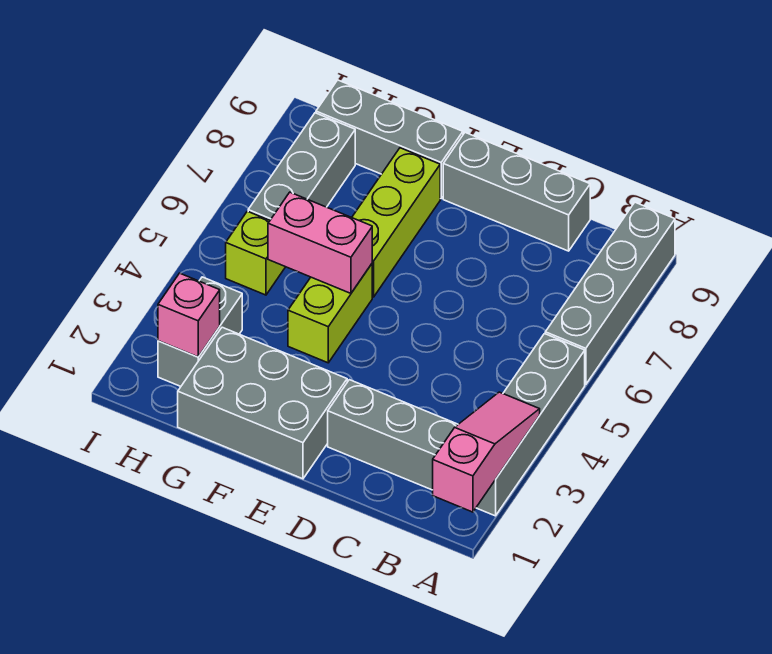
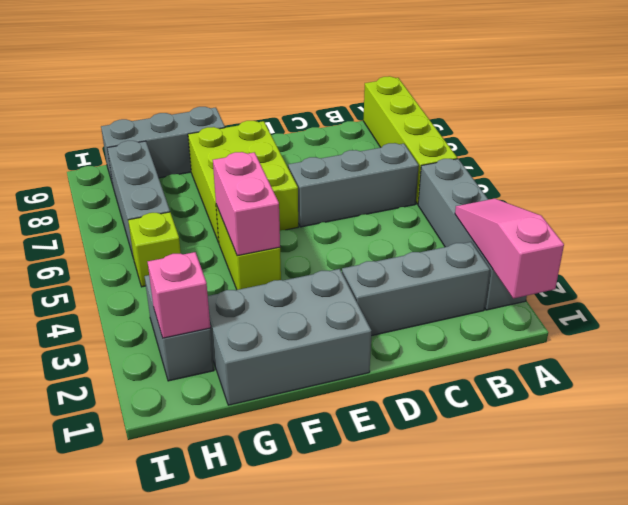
grey 1x4 brick [545,202,675,385] -> lime 1x4 brick [363,76,457,204]
grey 1x3 brick [443,133,590,251] -> grey 1x3 brick moved to [288,143,419,227]
pink 1x2 brick [268,192,372,293] -> pink 1x2 brick turned to [213,152,280,256]
lime 1x3 brick [352,148,440,297] -> lime 2x3 brick [188,121,298,243]

